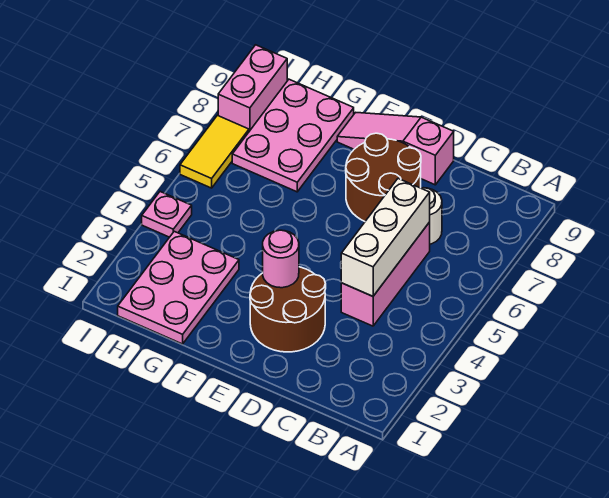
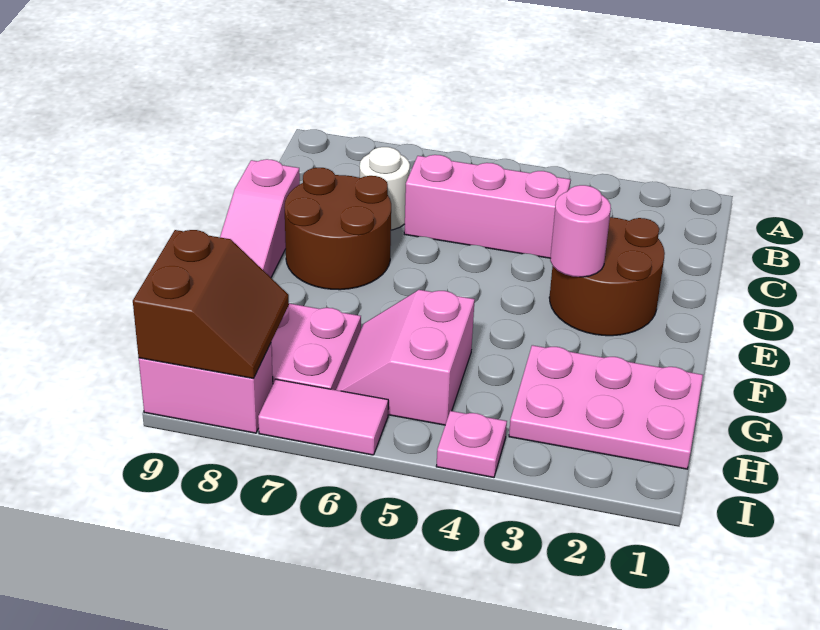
white 1x3 brick [341,179,430,296] -> none
none -> pink 2x2 slope [336,290,475,425]
none -> brown 2x2 slope [133,230,289,379]
yellow 1x2 tile [180,115,249,188] -> pink 1x2 tile [258,379,388,455]

